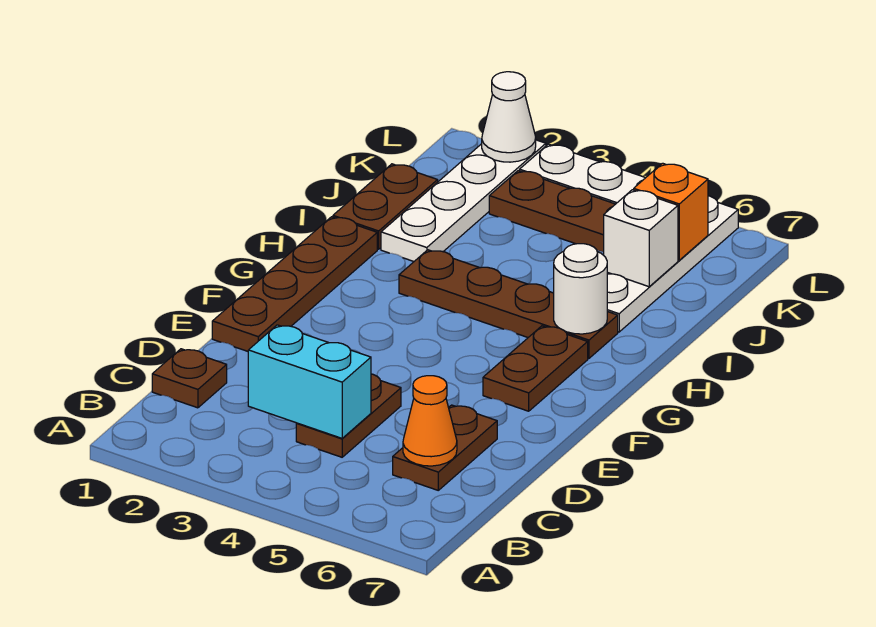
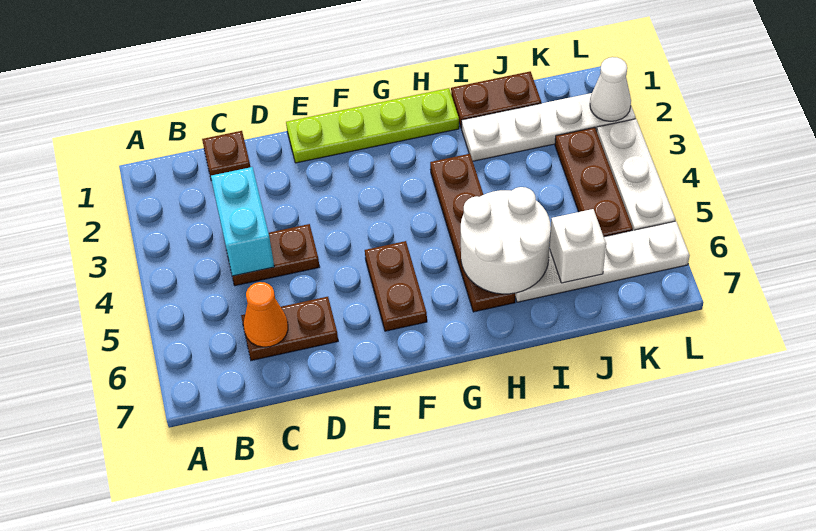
brown 1x4 plate [212,217,377,351] -> lime 1x4 plate [286,88,459,163]
brown 1x2 plate [483,326,588,411] -> brown 1x2 plate turned to [365,241,427,331]
white 1x1 round brick [554,244,607,334] -> white 2x2 round brick [461,187,551,294]
orange 1x1 brick [634,163,708,260] -> none

